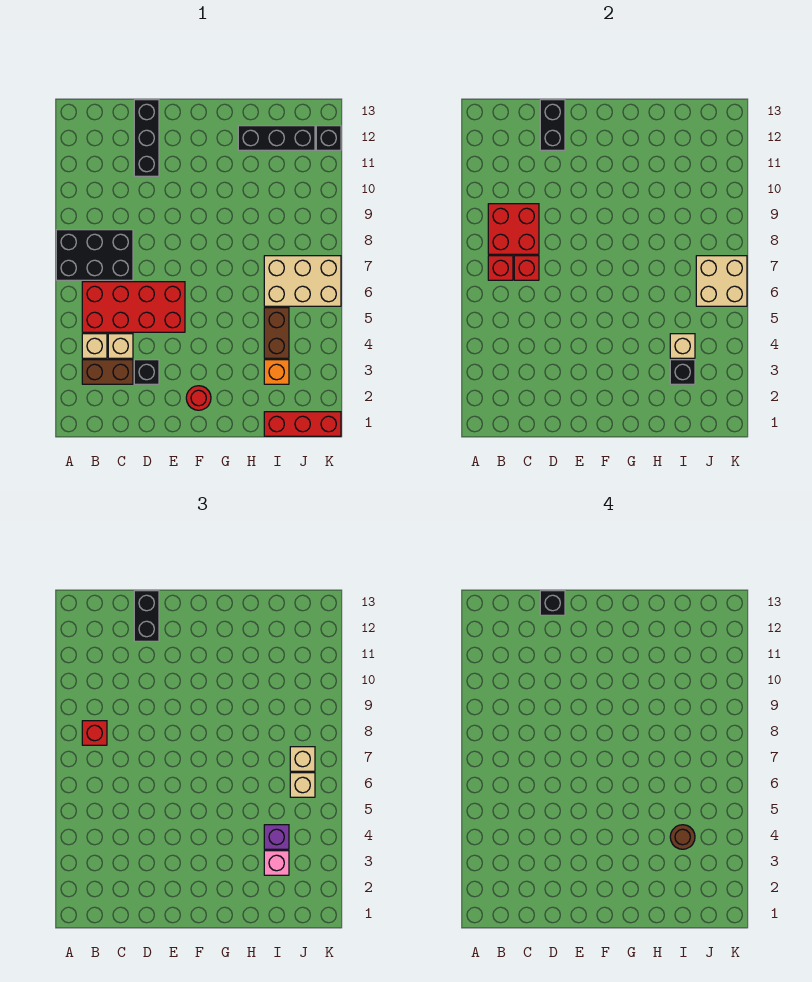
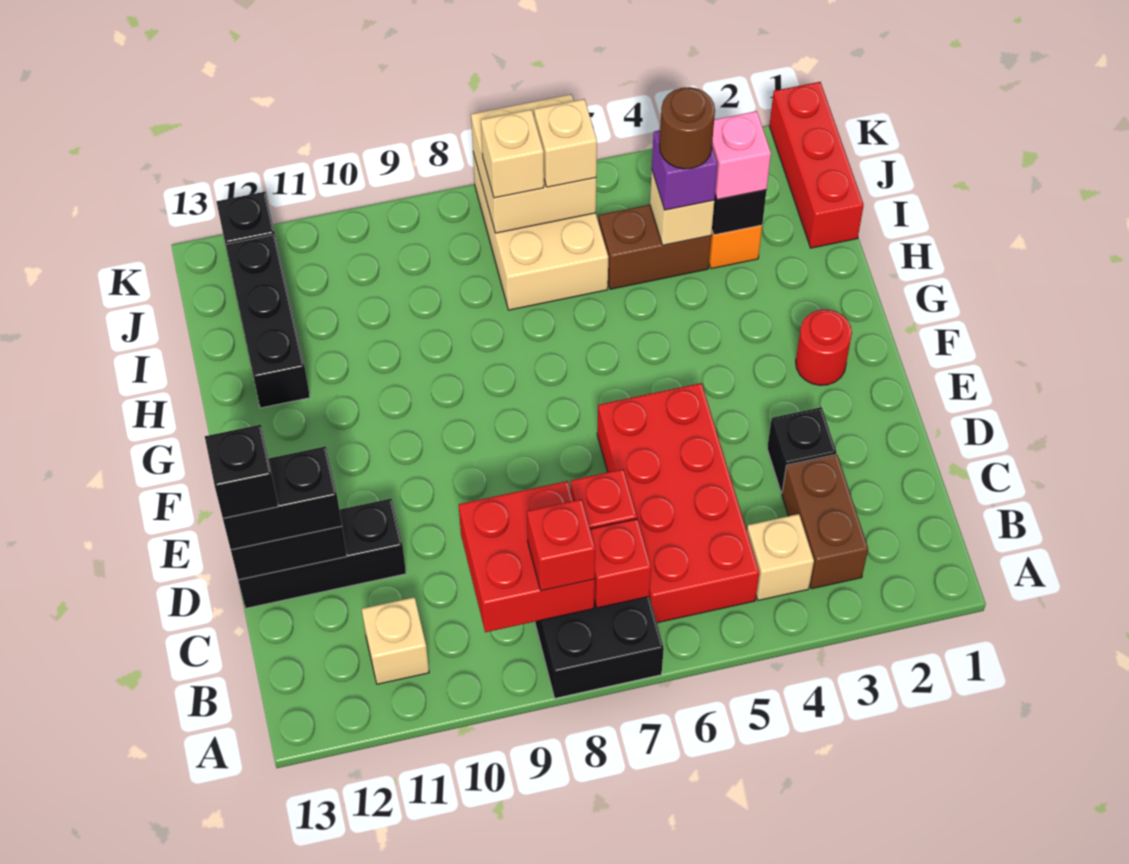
tan 1x1 brick [108,334,133,358] -> tan 1x1 brick moved to [362,597,429,684]

